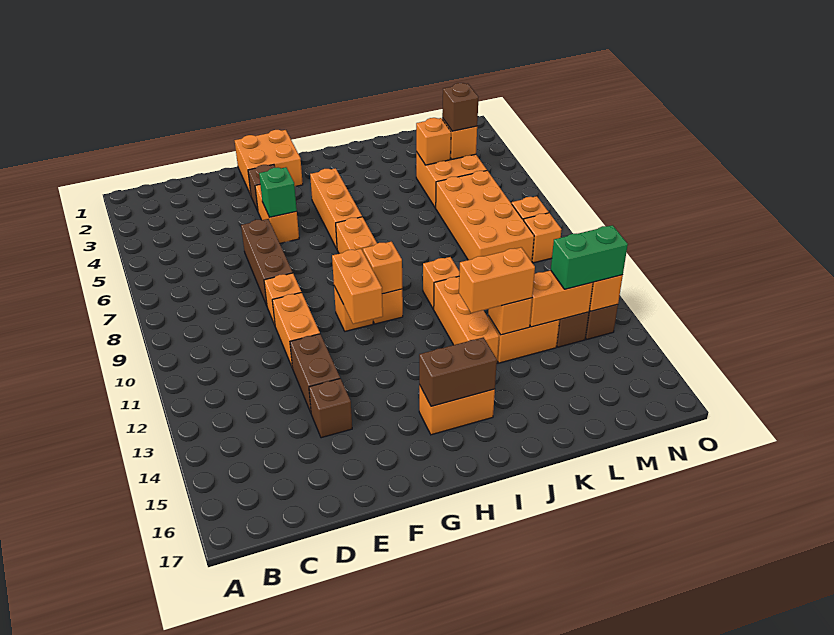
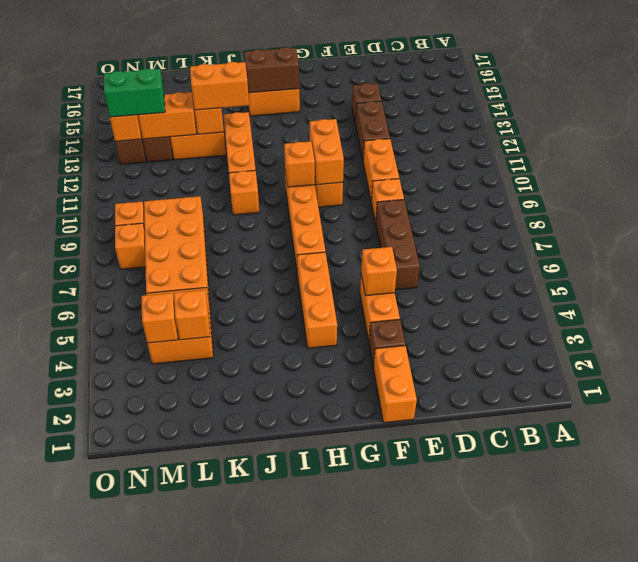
orange 2x2 brick [235,130,303,195] -> orange 1x2 brick [374,346,417,423]
green 1x1 brick [259,167,297,217] -> orange 1x1 brick [361,247,397,296]
brown 1x1 brick [442,83,478,131] -> none

